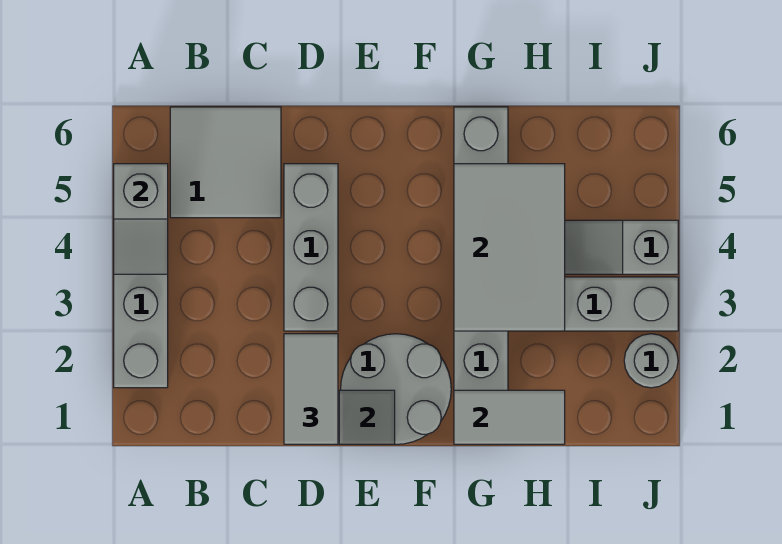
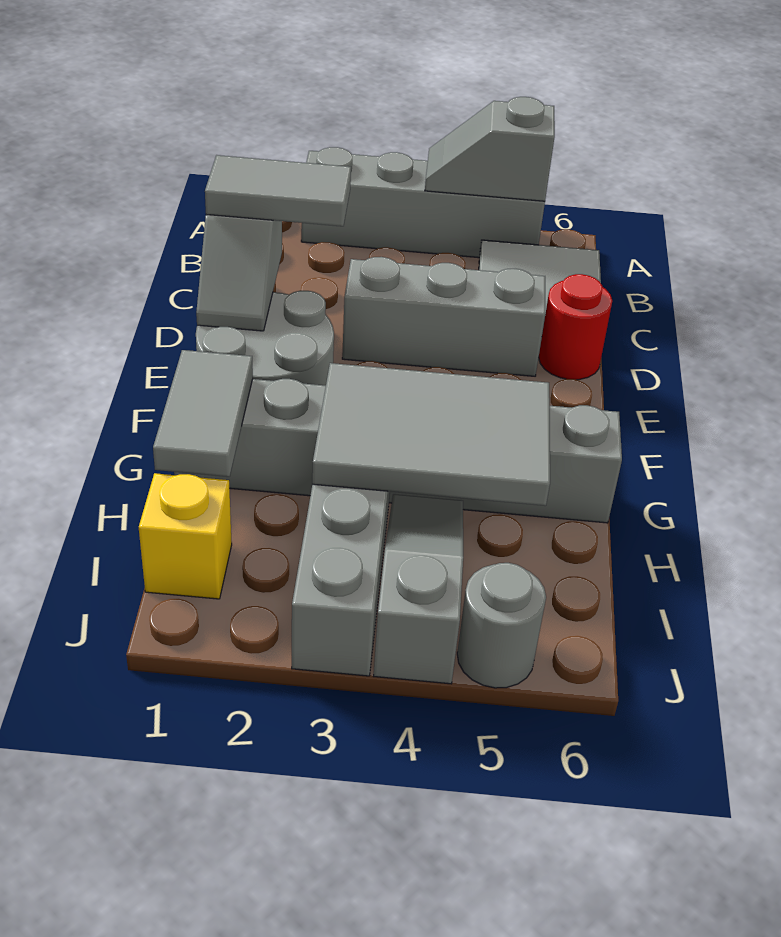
none -> red 1x1 round brick [539,274,612,380]
none -> yellow 1x1 brick [139,473,232,599]
grey 1x1 round brick [624,334,678,388] -> grey 1x1 round brick moved to [457,563,546,688]

